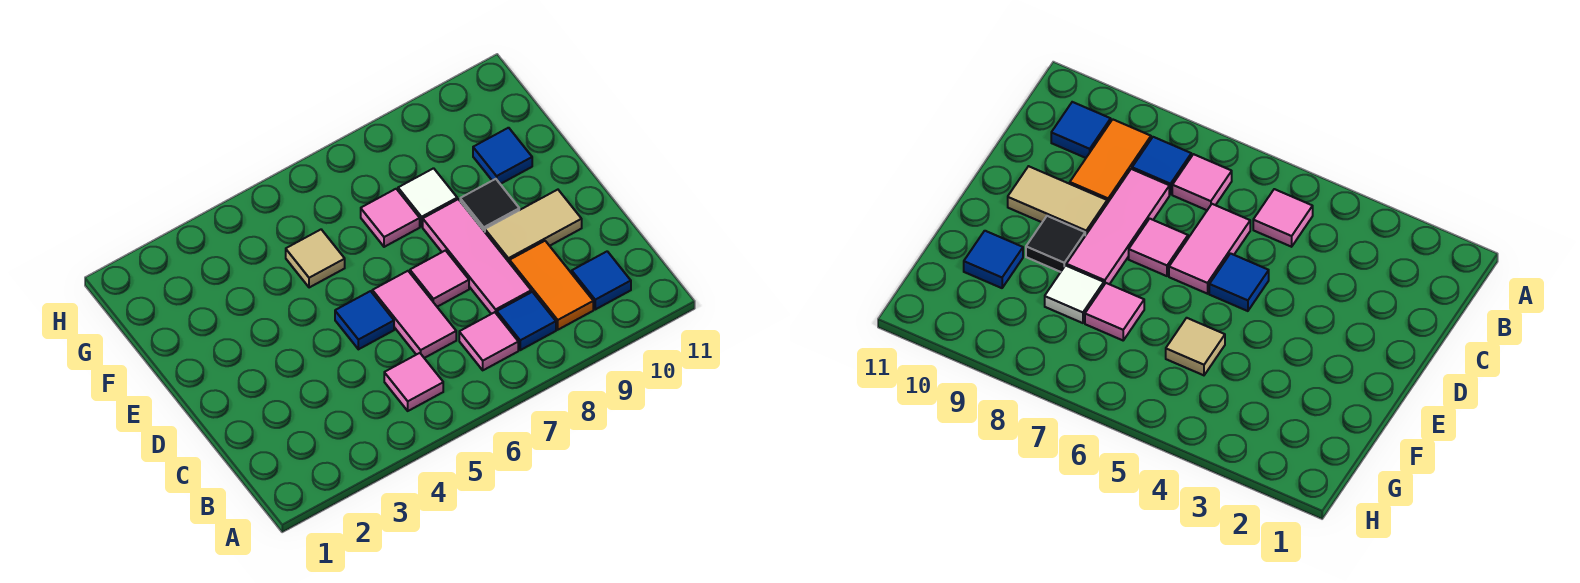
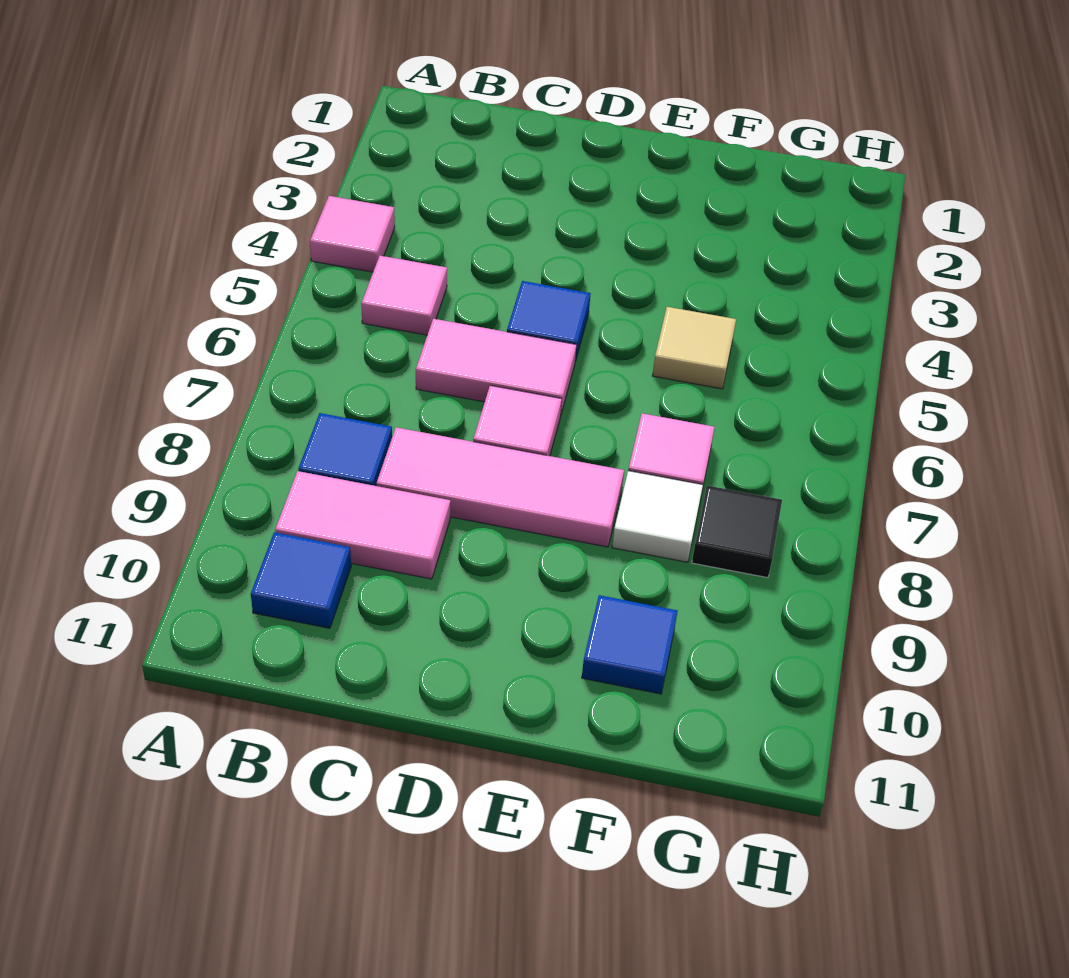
pink 1x1 tile [459,312,518,370] -> pink 1x1 tile moved to [310,196,395,272]
orange 1x2 tile [510,241,593,330] -> pink 1x2 tile [275,471,450,579]
tan 1x2 tile [485,190,582,263] -> none
black 1x1 tile [460,179,519,232] -> black 1x1 tile moved to [692,486,782,578]

